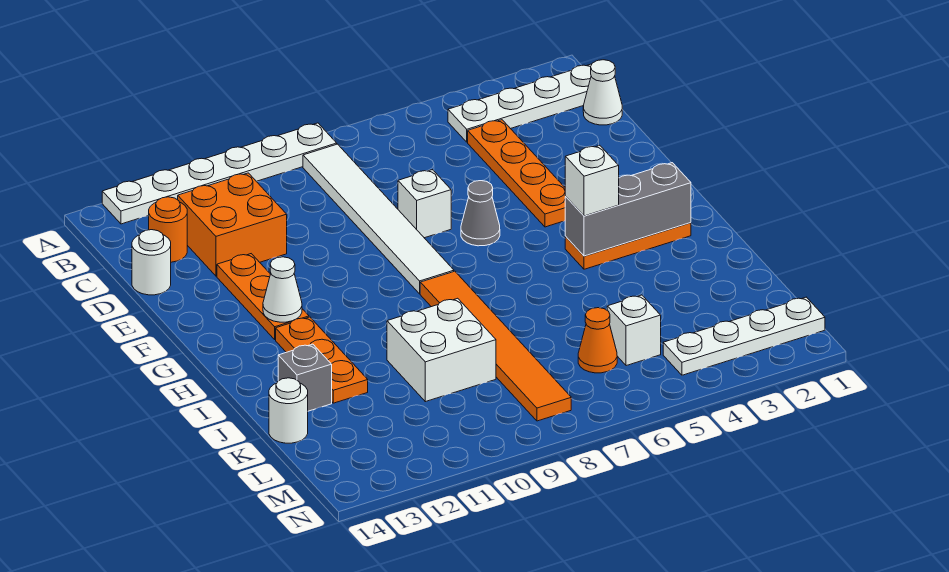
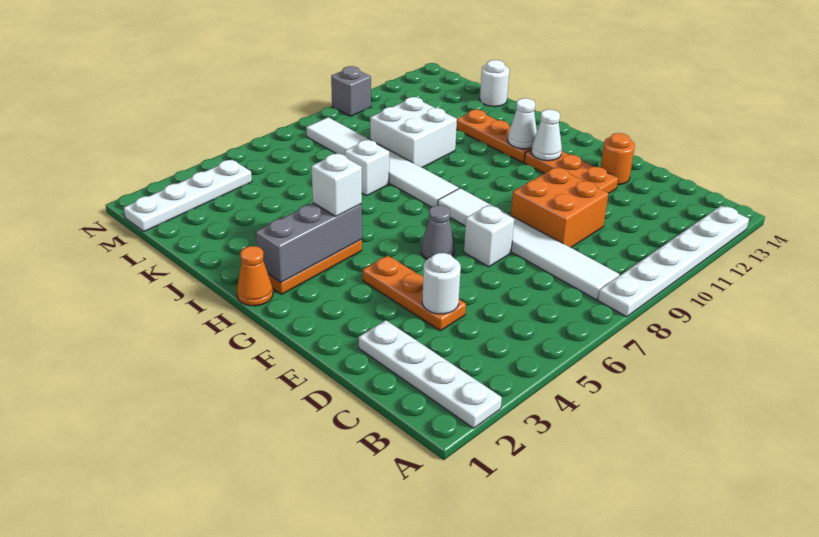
white 1x4 plate [448,64,592,142] -> white 1x4 plate turned to [359,320,502,428]
white 1x1 cone [583,60,622,125] -> white 1x1 cone moved to [508,98,537,149]
orange 1x4 plate [468,120,565,227] -> orange 1x3 plate [363,256,466,331]
orange 2x2 brick [178,173,287,276] -> orange 2x2 brick moved to [511,167,608,248]
orange 1x1 round brick [149,197,187,262] -> orange 1x1 round brick moved to [600,133,635,185]
white 1x1 round brick [132,230,171,295] -> white 1x1 round brick moved to [422,253,461,314]
orange 1x6 tile [420,271,571,421] -> white 1x6 tile [306,117,459,207]
grey 1x1 brick [278,344,332,411] -> grey 1x1 brick moved to [331,66,371,116]
white 1x1 brick [607,295,661,366] -> white 1x1 brick moved to [345,140,389,196]
orange 1x1 cone [578,308,617,373] -> orange 1x1 cone moved to [237,246,273,306]

